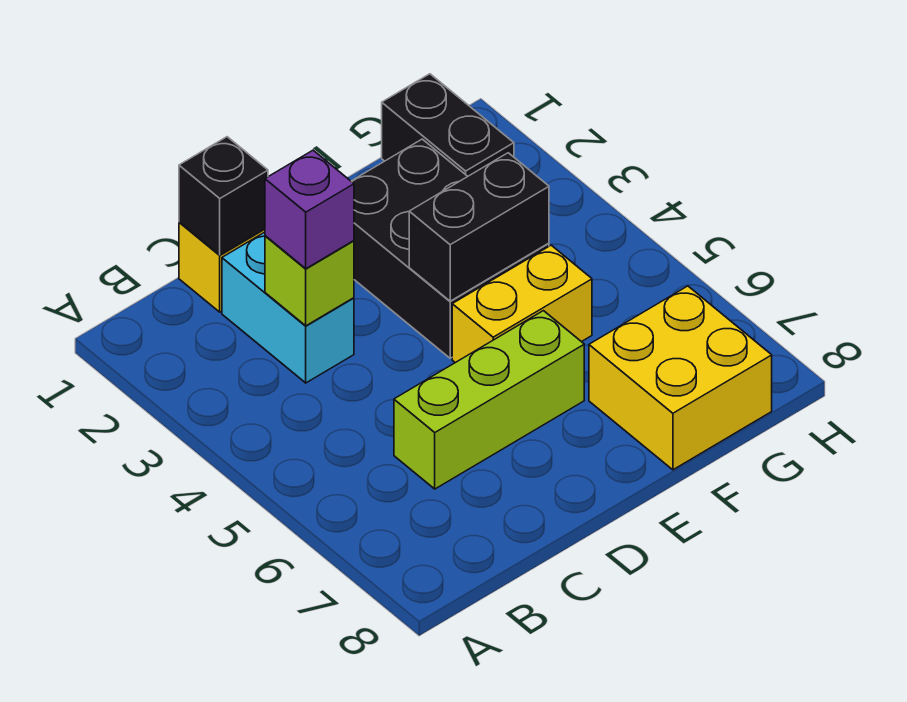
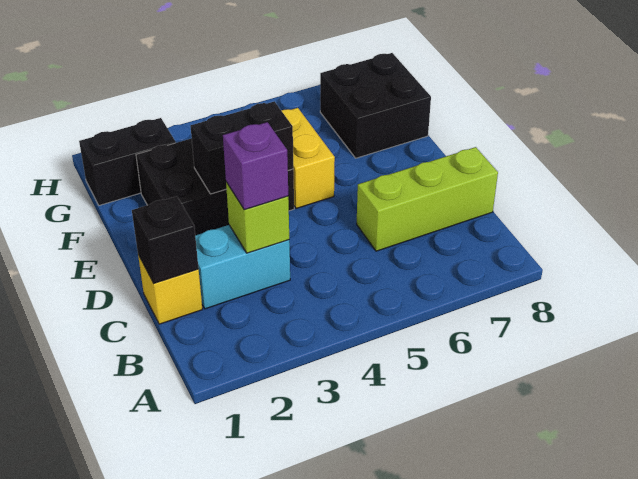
lime 1x3 brick [394,311,584,489] -> lime 1x3 brick turned to [357,147,498,251]
black 1x2 brick [409,153,549,301] -> black 1x2 brick turned to [190,101,293,194]
yellow 2x2 brick [589,286,772,470] -> black 2x2 brick [320,53,431,158]

